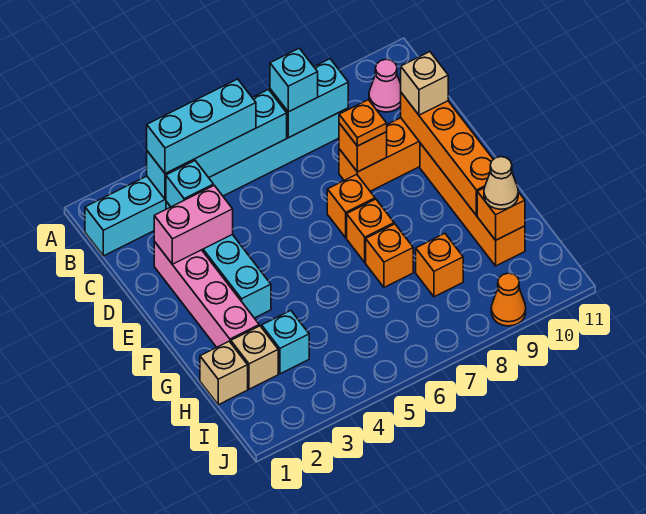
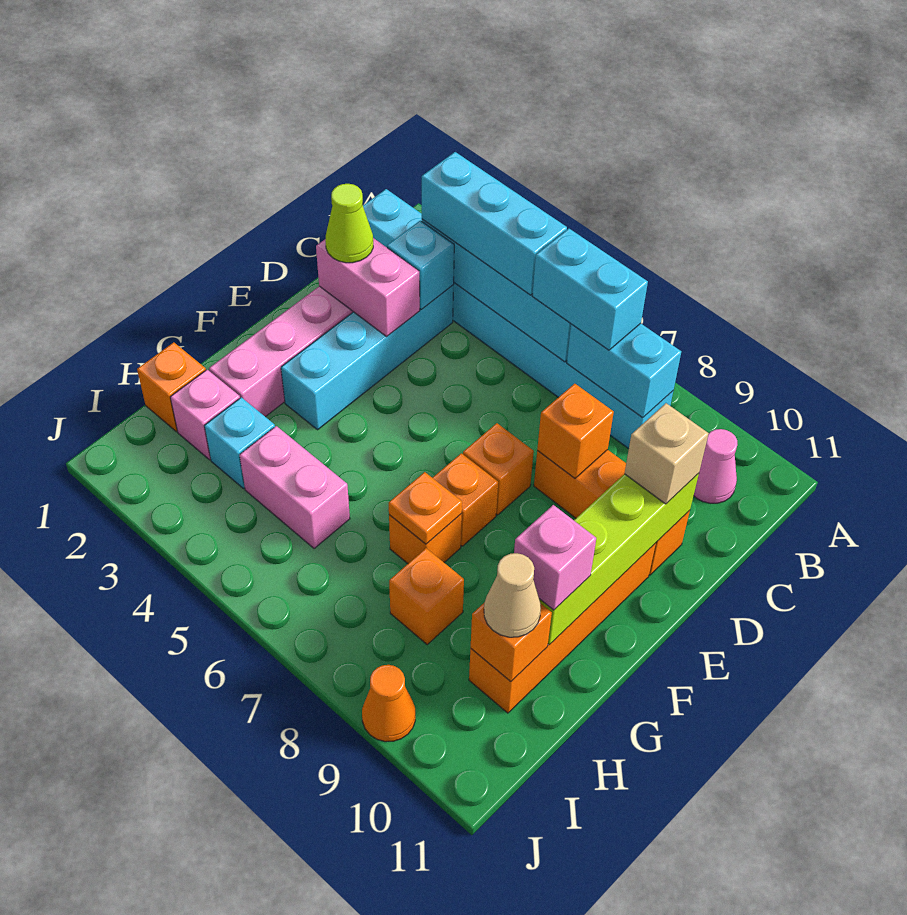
cyan 1x1 brick [270,48,318,112] -> cyan 1x2 brick [532,229,648,350]
none -> lime 1x1 cone [325,184,373,263]
orange 1x1 plate [339,100,387,146] -> orange 1x1 plate moved to [389,472,462,544]
orange 1x4 brick [401,93,493,215] -> lime 1x4 brick [540,473,699,645]
none -> pink 1x1 brick [514,505,596,610]
tan 1x1 brick [200,341,248,405] -> orange 1x1 brick [137,342,206,432]
tan 1x1 brick [231,326,278,389] -> pink 1x1 brick [170,370,240,460]
none -> pink 1x2 brick [240,426,350,549]

